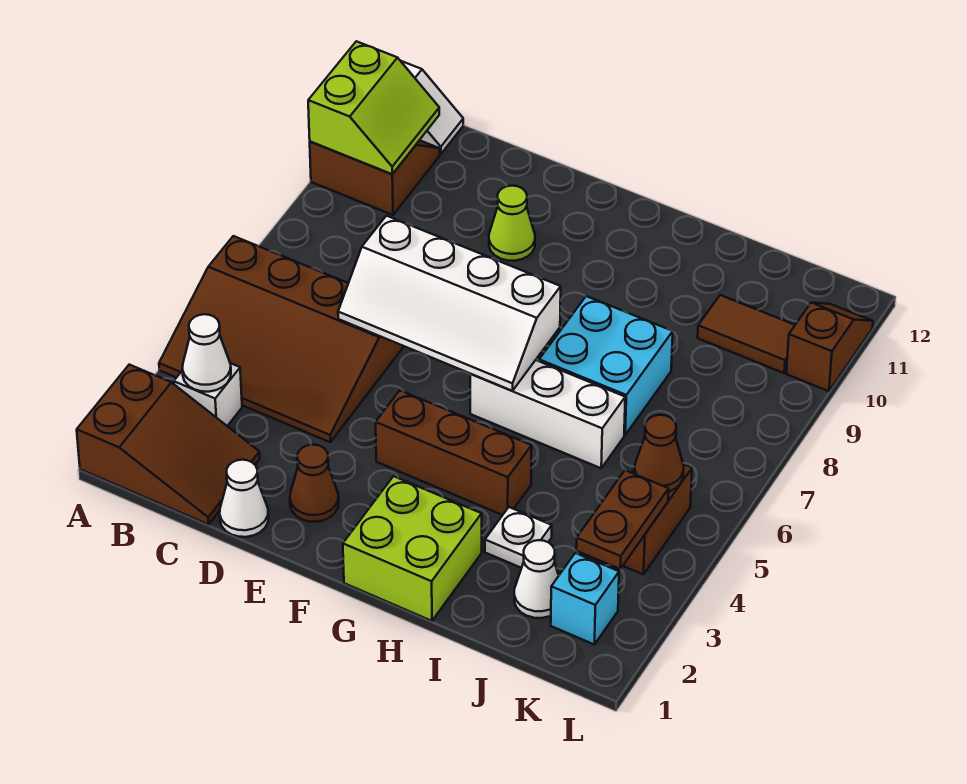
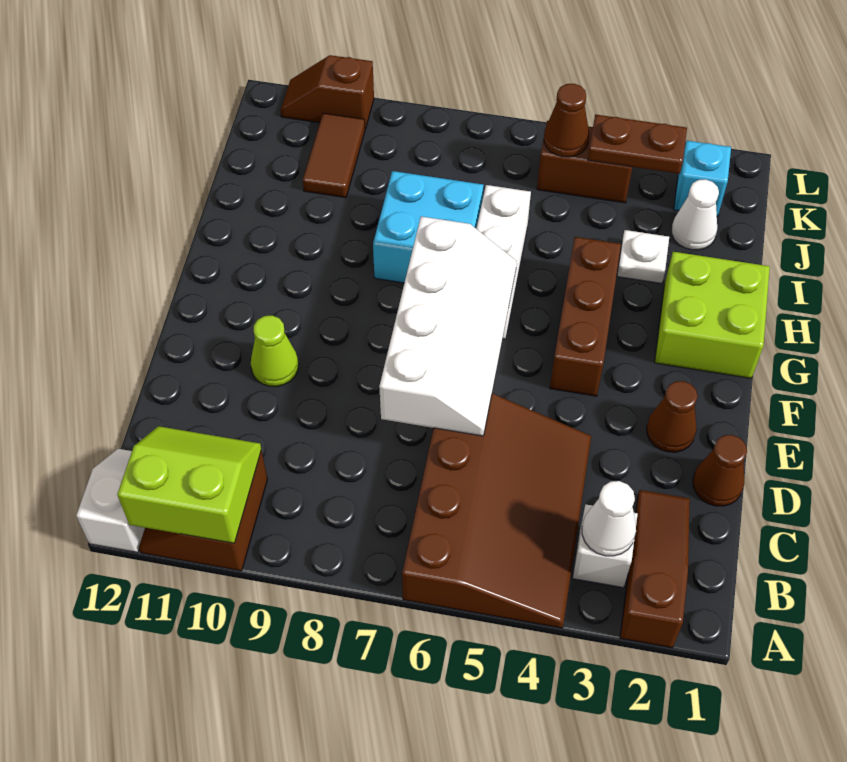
brown 2x3 slope [77,365,260,525] -> brown 1x3 slope [620,490,690,648]
white 1x1 cone [220,460,269,537] -> brown 1x1 cone [693,435,747,506]

